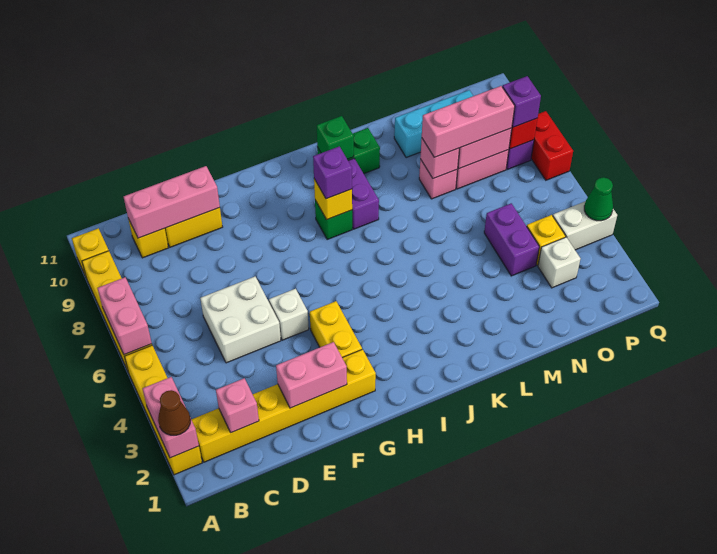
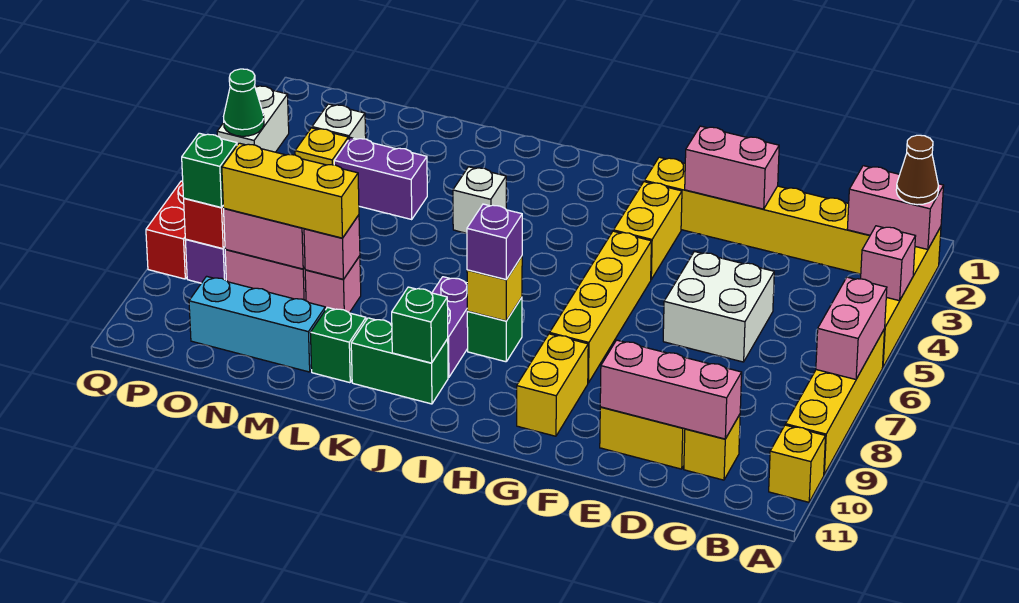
pink 1x2 brick [142,377,199,458] -> pink 1x2 brick turned to [847,166,944,249]
pink 1x1 brick [216,378,259,433] -> pink 1x1 brick moved to [861,226,916,301]
white 1x1 brick [269,289,309,340] -> white 1x1 brick moved to [453,167,506,233]
none -> yellow 1x4 brick [550,231,651,383]
none -> yellow 1x2 brick [517,334,588,436]
none -> green 1x1 brick [310,307,366,383]
pink 1x3 brick [422,86,515,157] -> yellow 1x3 brick [222,143,359,238]
purple 1x2 brick [484,203,539,276] -> purple 1x2 brick turned to [334,138,427,219]
white 1x2 brick [553,201,617,250] -> white 1x2 brick turned to [217,86,289,152]
purple 1x1 brick [502,76,541,127] -> green 1x1 brick [182,133,237,208]

